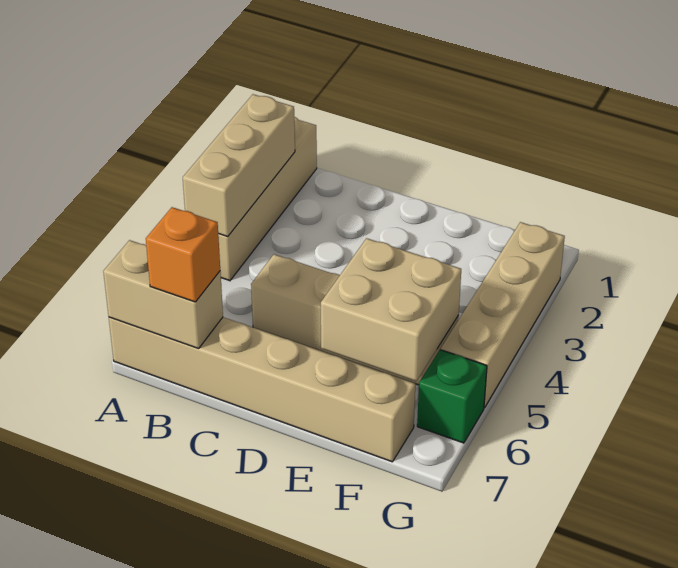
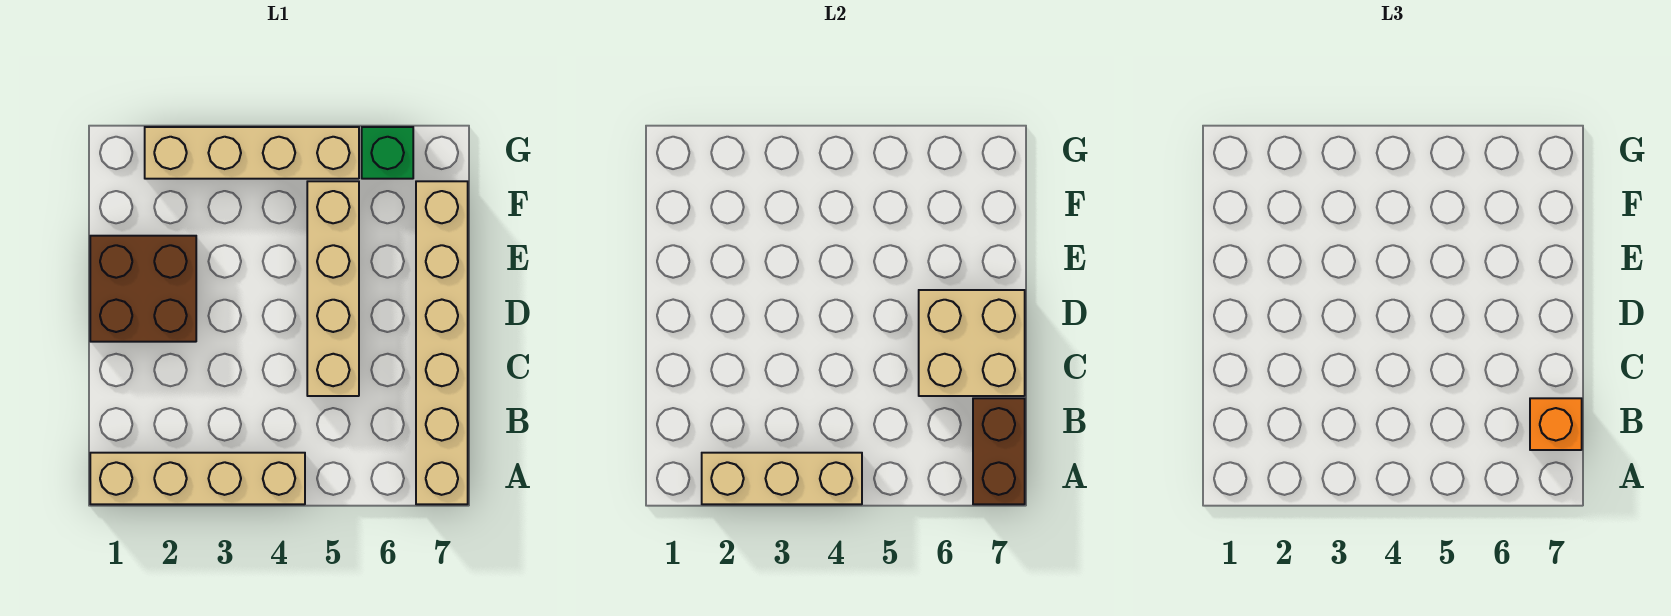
tan 1x2 brick [103,240,223,348] -> brown 1x2 brick [973,398,1025,504]
none -> brown 2x2 brick [90,236,196,342]
tan 2x2 brick [321,238,461,381] -> tan 2x2 brick moved to [919,290,1025,396]

